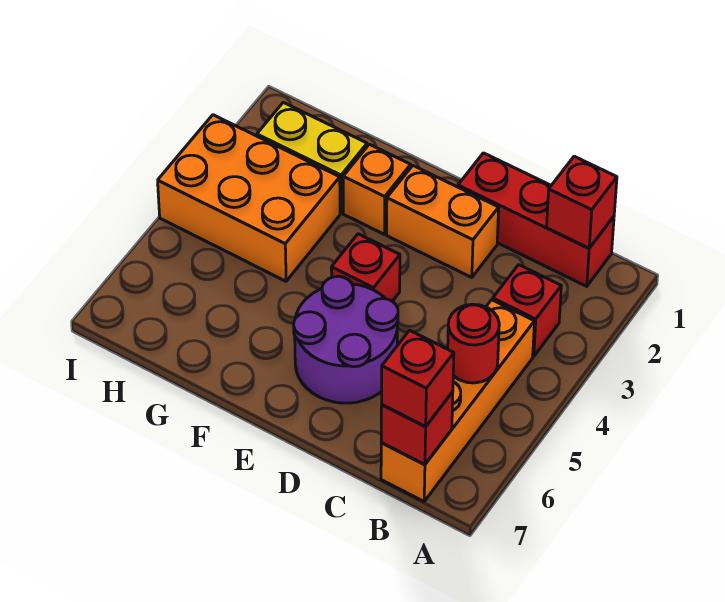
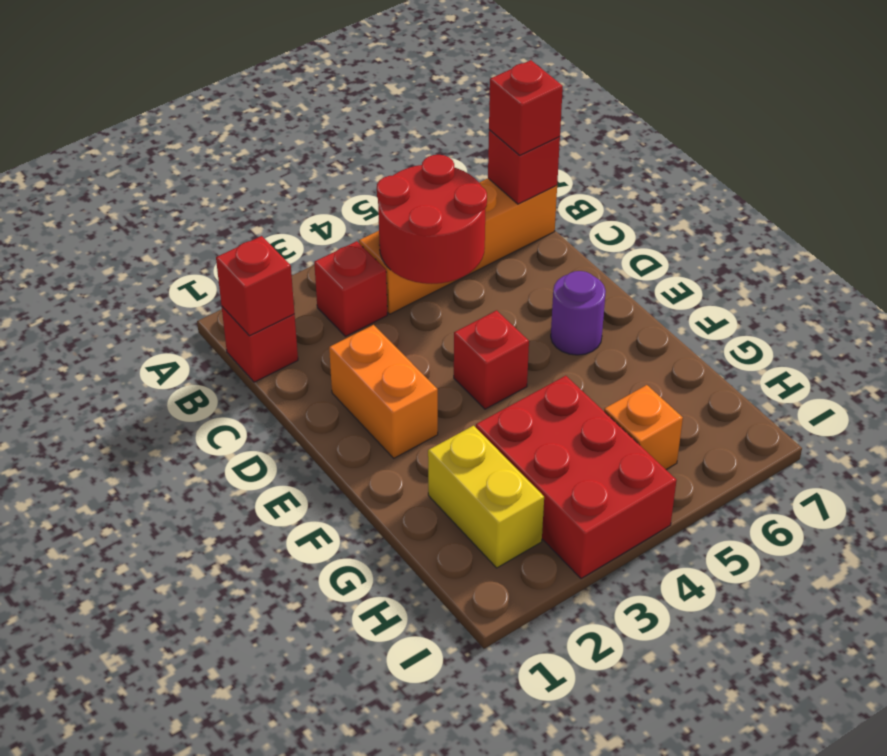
red 1x3 brick [458,153,614,286] -> red 1x1 brick [222,307,298,382]
red 1x1 round brick [448,304,499,383] -> red 2x2 round brick [377,155,487,284]
purple 2x2 round brick [294,276,398,403] -> purple 1x1 round brick [551,271,606,355]
orange 1x1 brick [343,144,411,234] -> orange 1x1 brick moved to [604,385,683,469]
orange 2x3 brick [158,115,340,281] -> red 2x3 brick [476,376,677,579]

